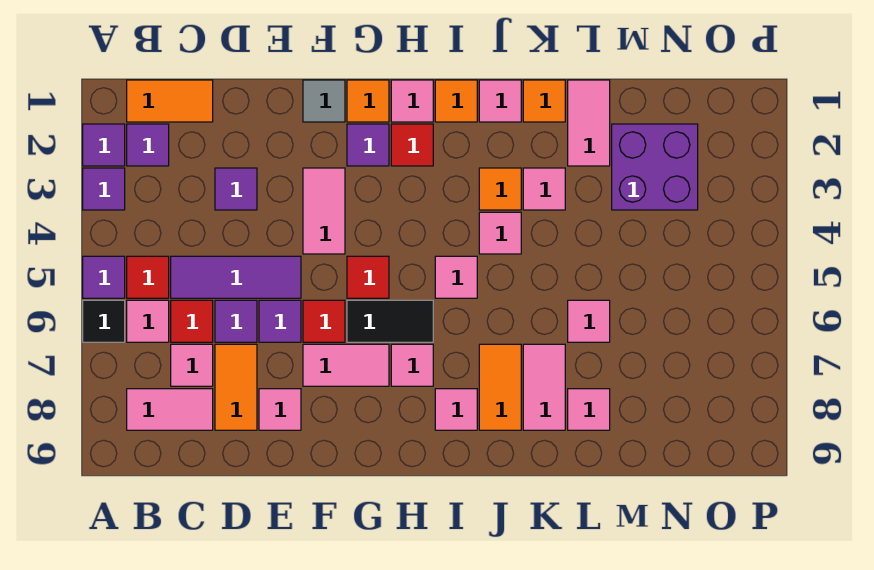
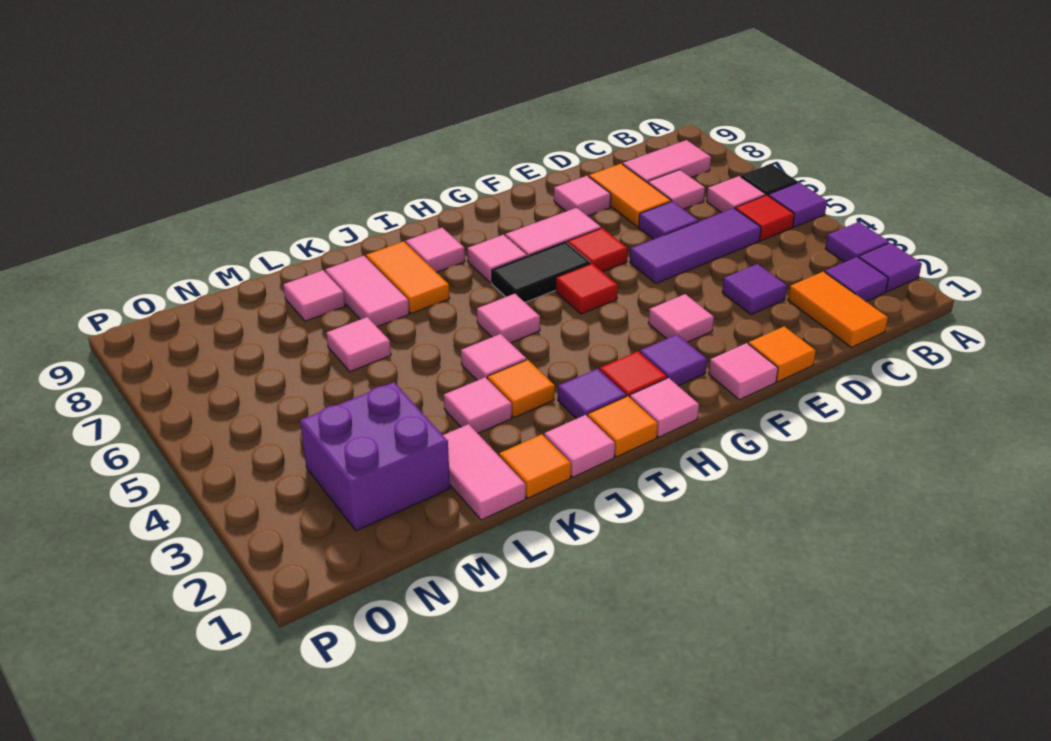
orange 1x2 tile [127,80,213,122] -> orange 1x2 tile turned to [788,272,888,347]
red 1x1 tile [171,300,213,342] -> none
purple 1x1 tile [259,300,301,342] -> purple 1x1 tile moved to [558,369,626,419]
grey 1x1 tile [303,80,345,122] -> pink 1x1 tile [709,343,778,400]
pink 1x2 tile [303,168,345,254] -> pink 1x1 tile [648,294,714,342]
orange 1x1 tile [347,80,389,122] -> orange 1x1 tile moved to [749,326,816,382]

